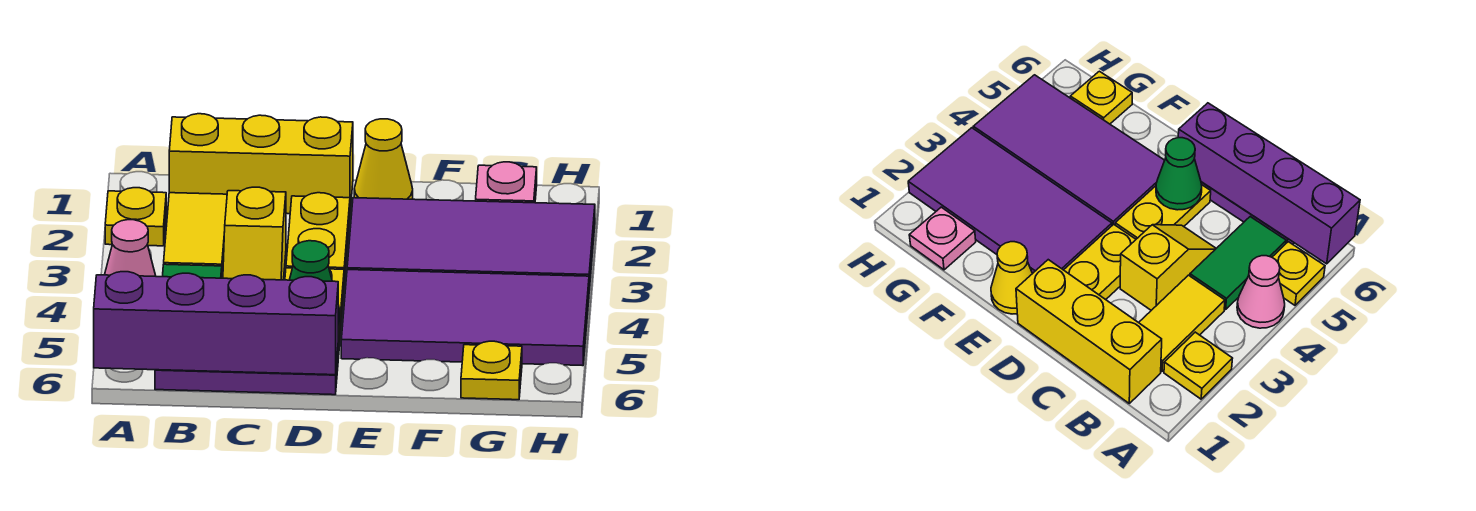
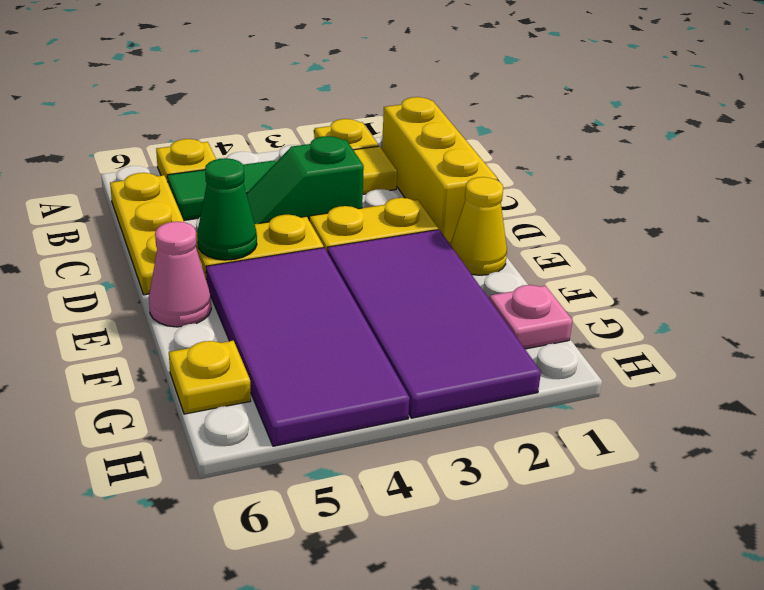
pink 1x1 cone [105,220,156,276] -> pink 1x1 cone moved to [149,222,211,327]
purple 1x4 brick [94,272,338,375] -> none
purple 1x3 plate [155,352,338,395] -> yellow 1x3 plate [110,173,202,295]
yellow 1x2 slope [223,187,286,280] -> green 1x2 slope [246,136,364,224]

